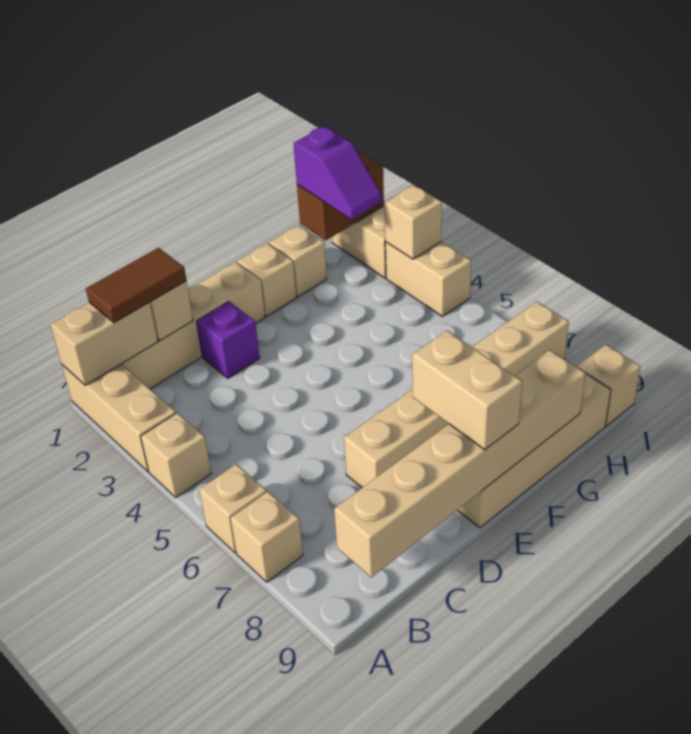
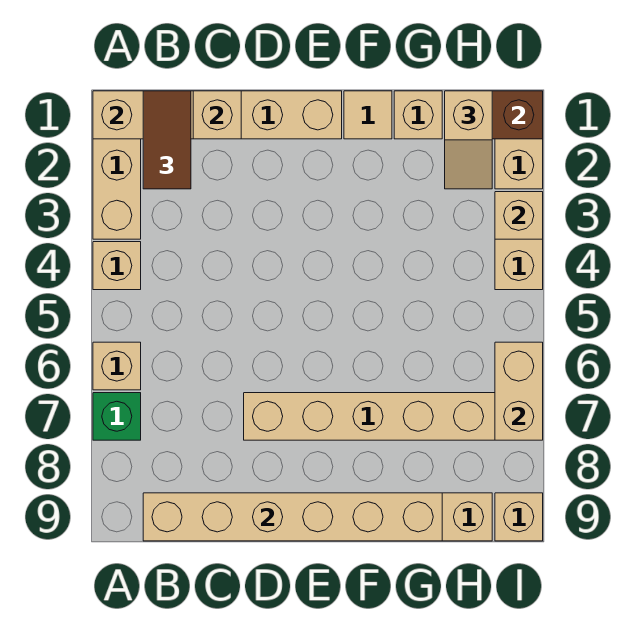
tan 1x1 brick [231,492,303,582] -> green 1x1 brick [93,393,141,440]
brown 1x2 tile [86,248,186,323] -> brown 1x2 tile turned to [143,91,191,189]
purple 1x1 brick [196,302,260,378] -> none
tan 1x2 brick [412,331,522,450] -> tan 1x2 brick moved to [495,342,543,440]
tan 1x1 brick [237,243,296,316] -> tan 1x1 tile [344,91,392,139]
purple 1x2 slope [293,126,382,219] -> tan 1x2 slope [445,91,492,189]

